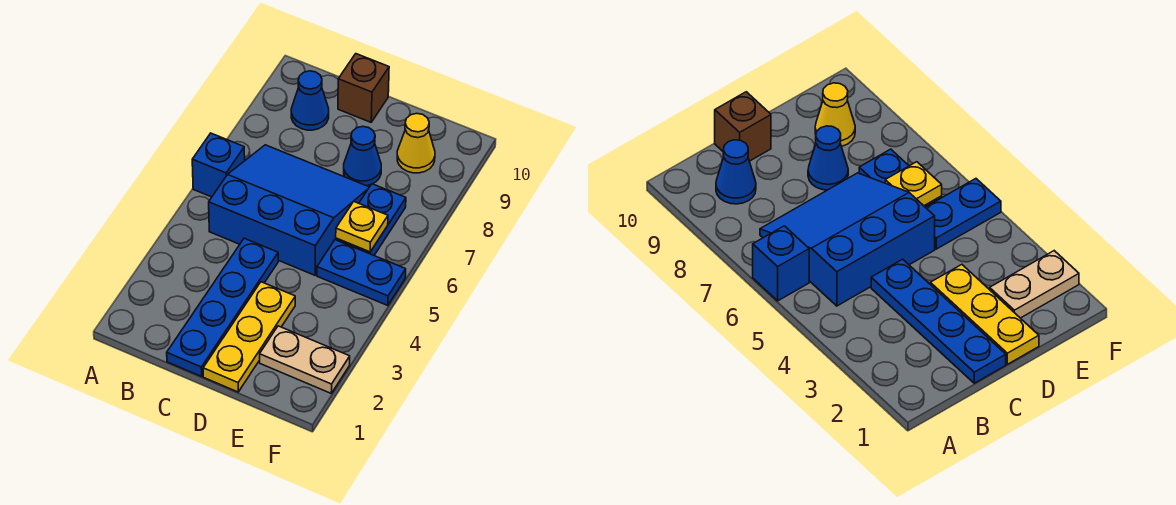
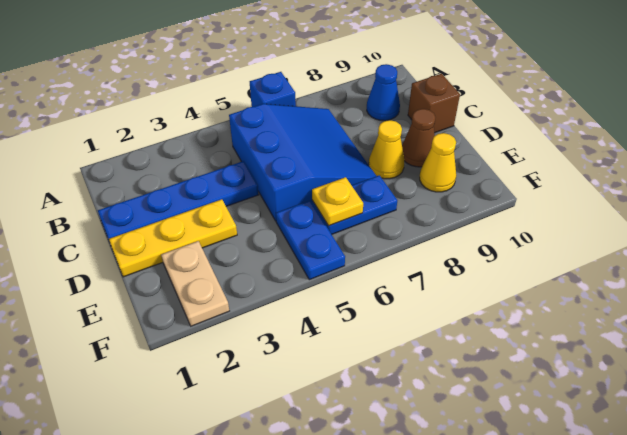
blue 1x1 cone [344,126,381,186] -> yellow 1x1 cone [369,120,404,179]
none -> brown 1x1 cone [402,109,435,167]

